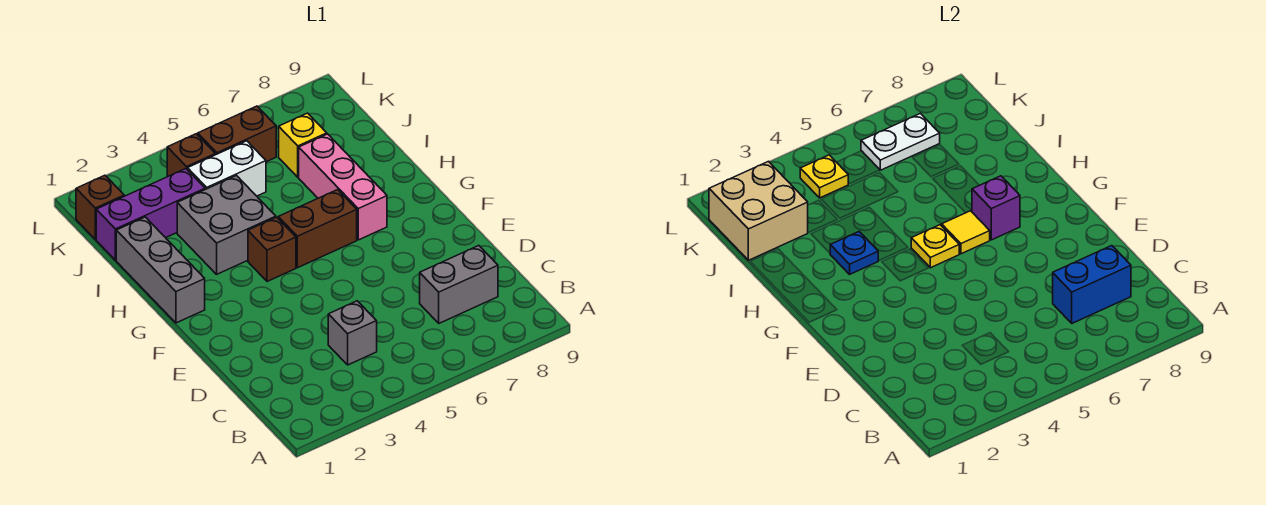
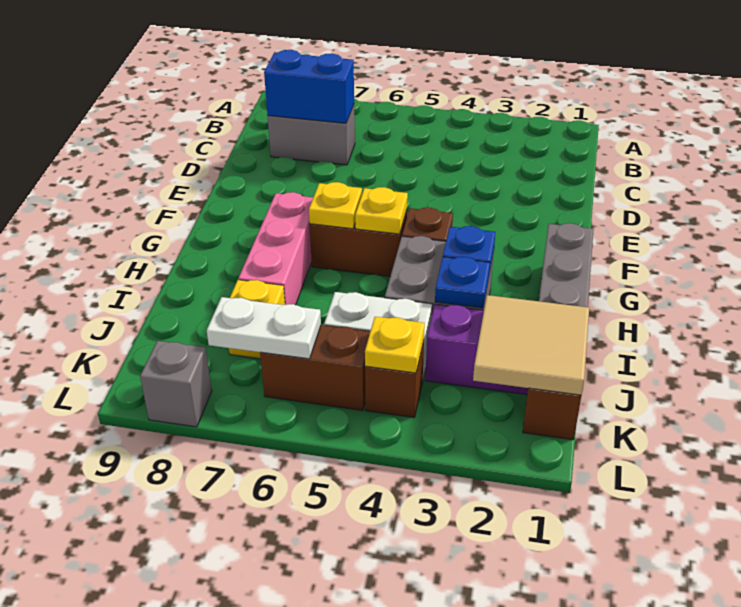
grey 1x1 brick [328,301,377,365] -> grey 1x1 brick moved to [140,341,212,427]
yellow 1x1 tile [942,211,990,254] -> yellow 1x1 plate [309,182,362,229]
purple 1x1 brick [972,176,1020,240] -> none
none -> blue 1x1 plate [435,257,490,308]
tan 2x2 brick [709,161,808,260] -> tan 2x2 tile [473,295,589,395]

